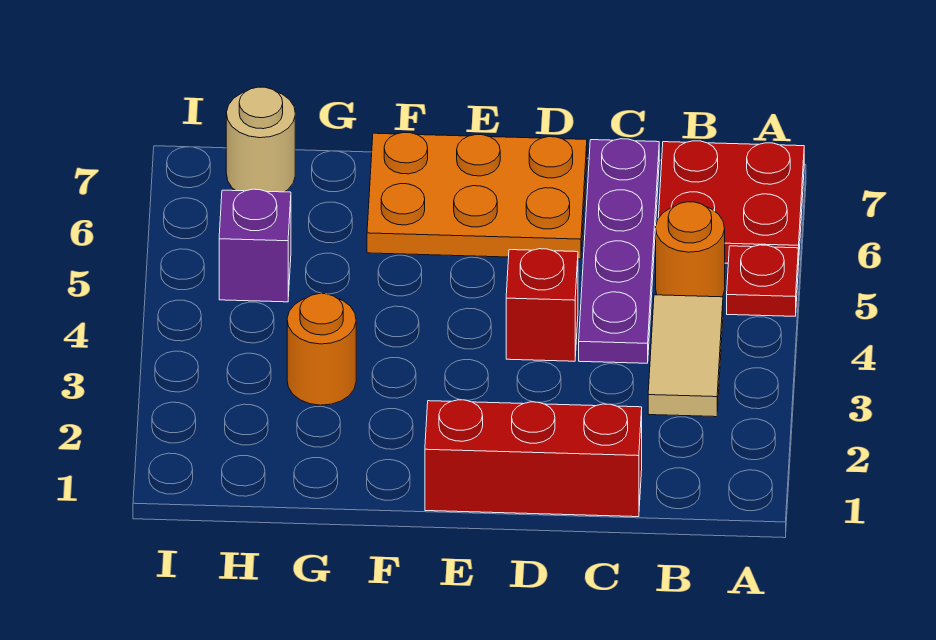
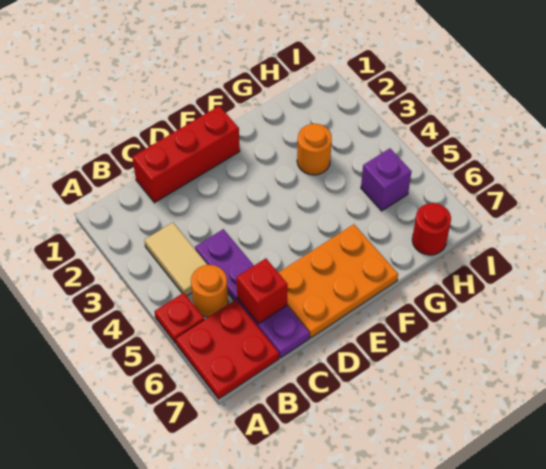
red 1x1 brick [506,249,578,361] -> red 1x1 brick moved to [236,258,288,324]
tan 1x1 round brick [226,87,295,192] -> red 1x1 round brick [412,203,451,255]

